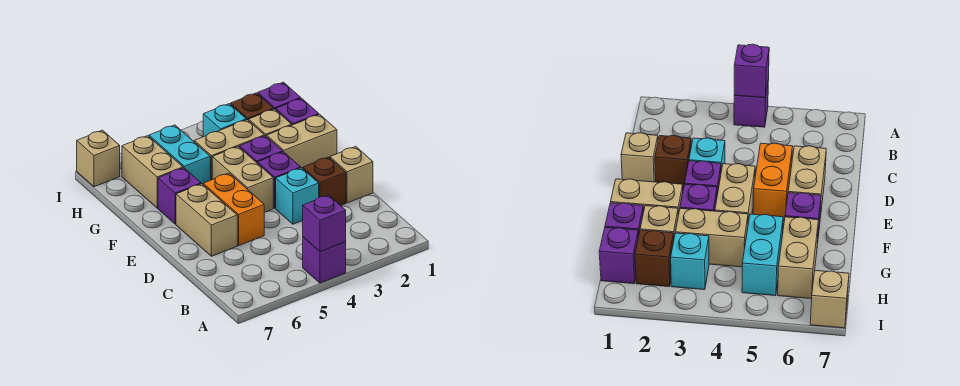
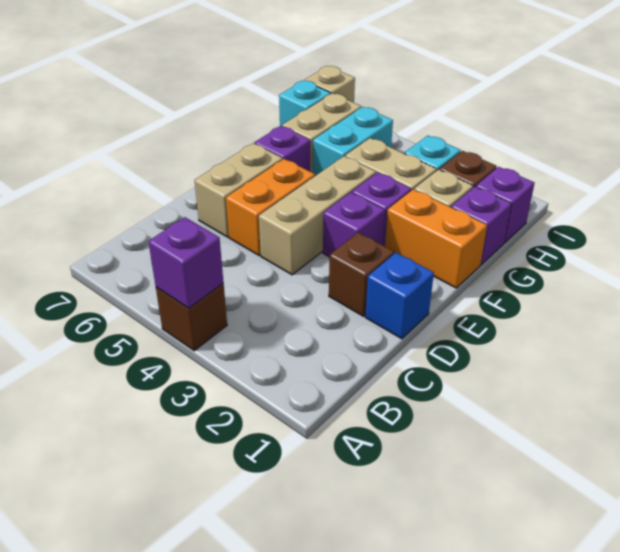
purple 1x1 brick [303,237,346,283] -> brown 1x1 brick [156,284,227,351]
tan 1x1 brick [330,147,373,203] -> blue 1x1 brick [365,253,434,339]
cyan 1x1 brick [276,168,319,224] -> cyan 1x1 brick moved to [279,81,331,126]
tan 1x2 brick [212,147,273,212] -> tan 1x3 brick [259,156,376,275]
tan 1x2 brick [267,114,337,169] -> orange 1x2 brick [385,189,487,288]

